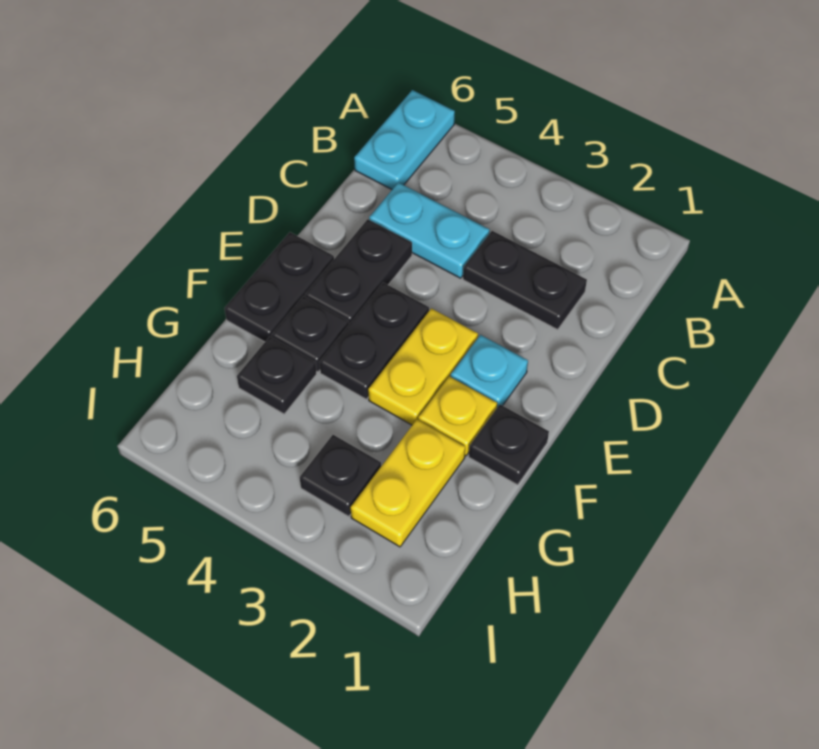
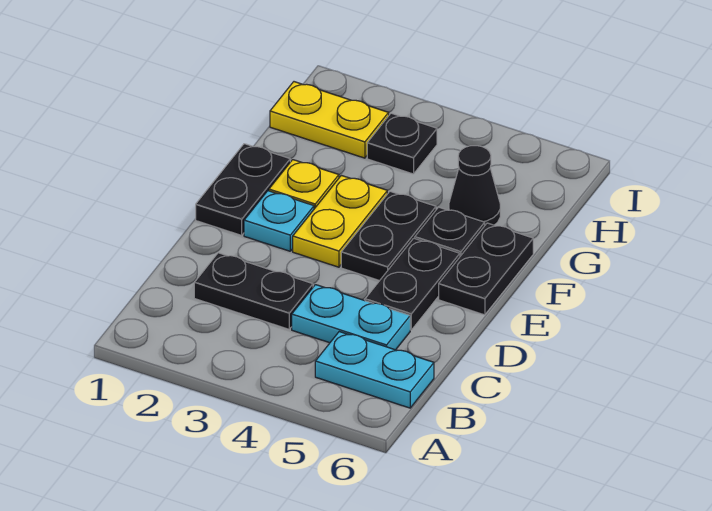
cyan 1x2 plate [354,90,455,189] -> cyan 1x2 plate turned to [315,332,434,408]
black 1x1 plate [469,405,549,485] -> black 1x2 plate [196,144,290,235]
yellow 1x2 plate [351,420,465,547] -> yellow 1x2 plate turned to [270,82,389,158]
black 1x1 plate [237,337,316,414] -> black 1x1 cone [449,146,500,225]

